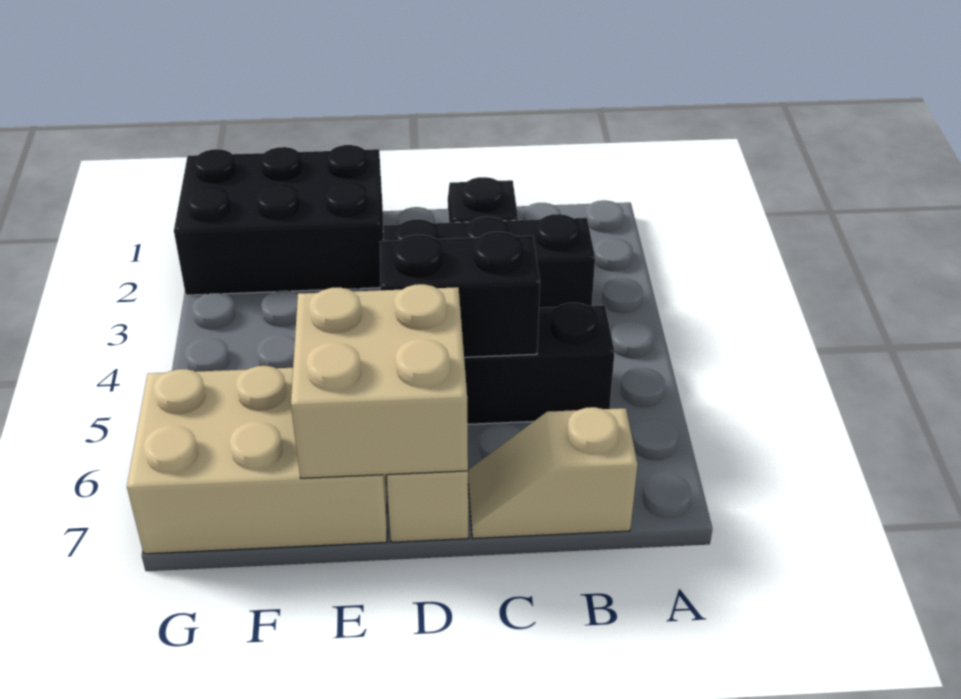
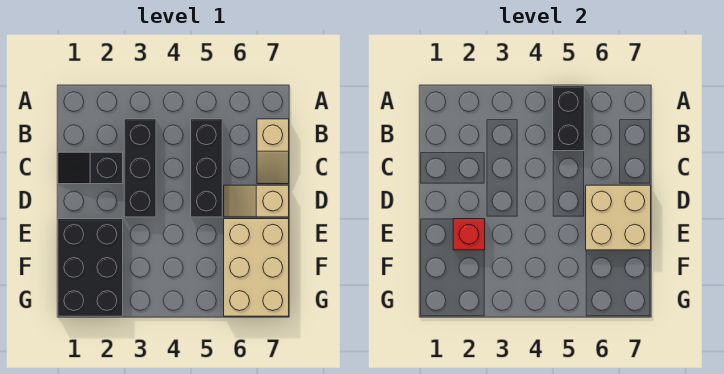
black 1x2 brick [380,232,540,357] -> black 1x2 brick moved to [553,86,584,151]
none -> red 1x1 brick [453,219,485,250]

